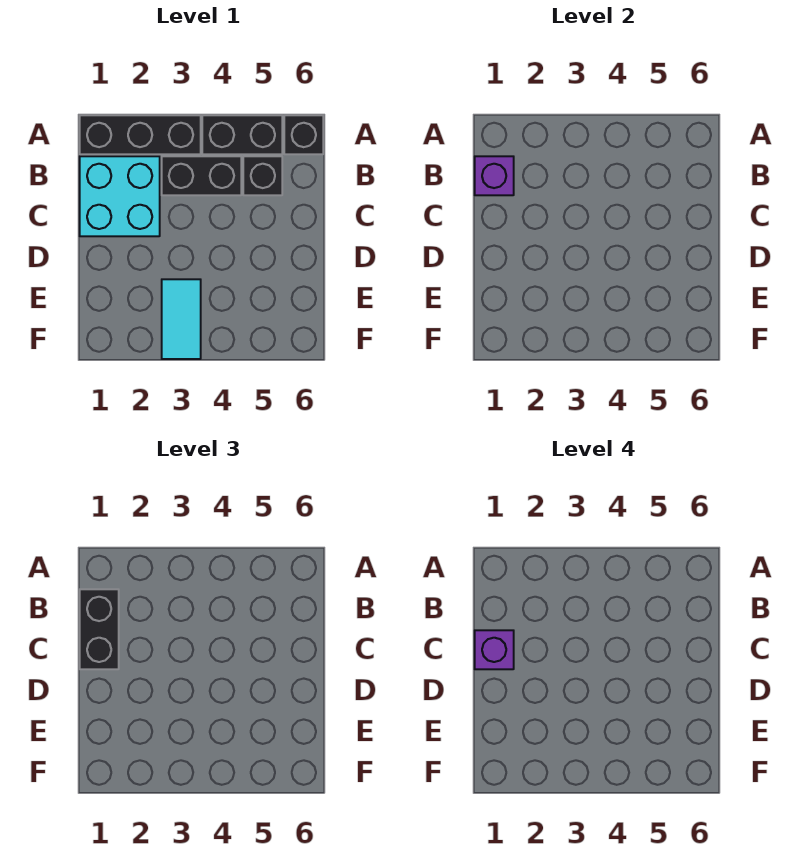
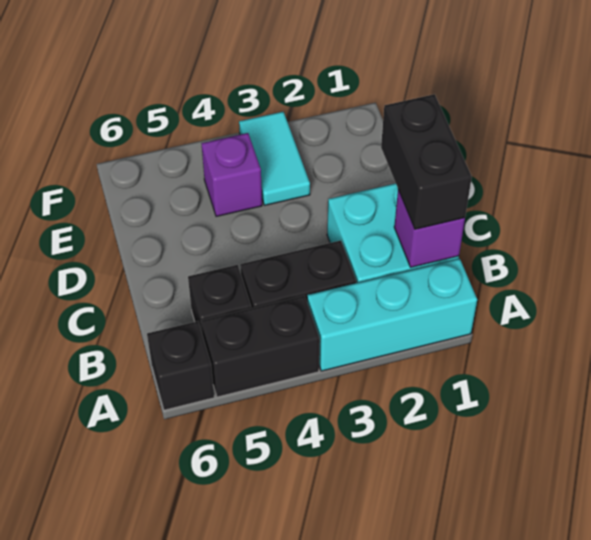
black 1x3 brick [80,115,201,154] -> cyan 1x3 brick [307,258,477,371]
purple 1x1 brick [475,630,514,669] -> purple 1x1 brick moved to [201,133,262,216]

